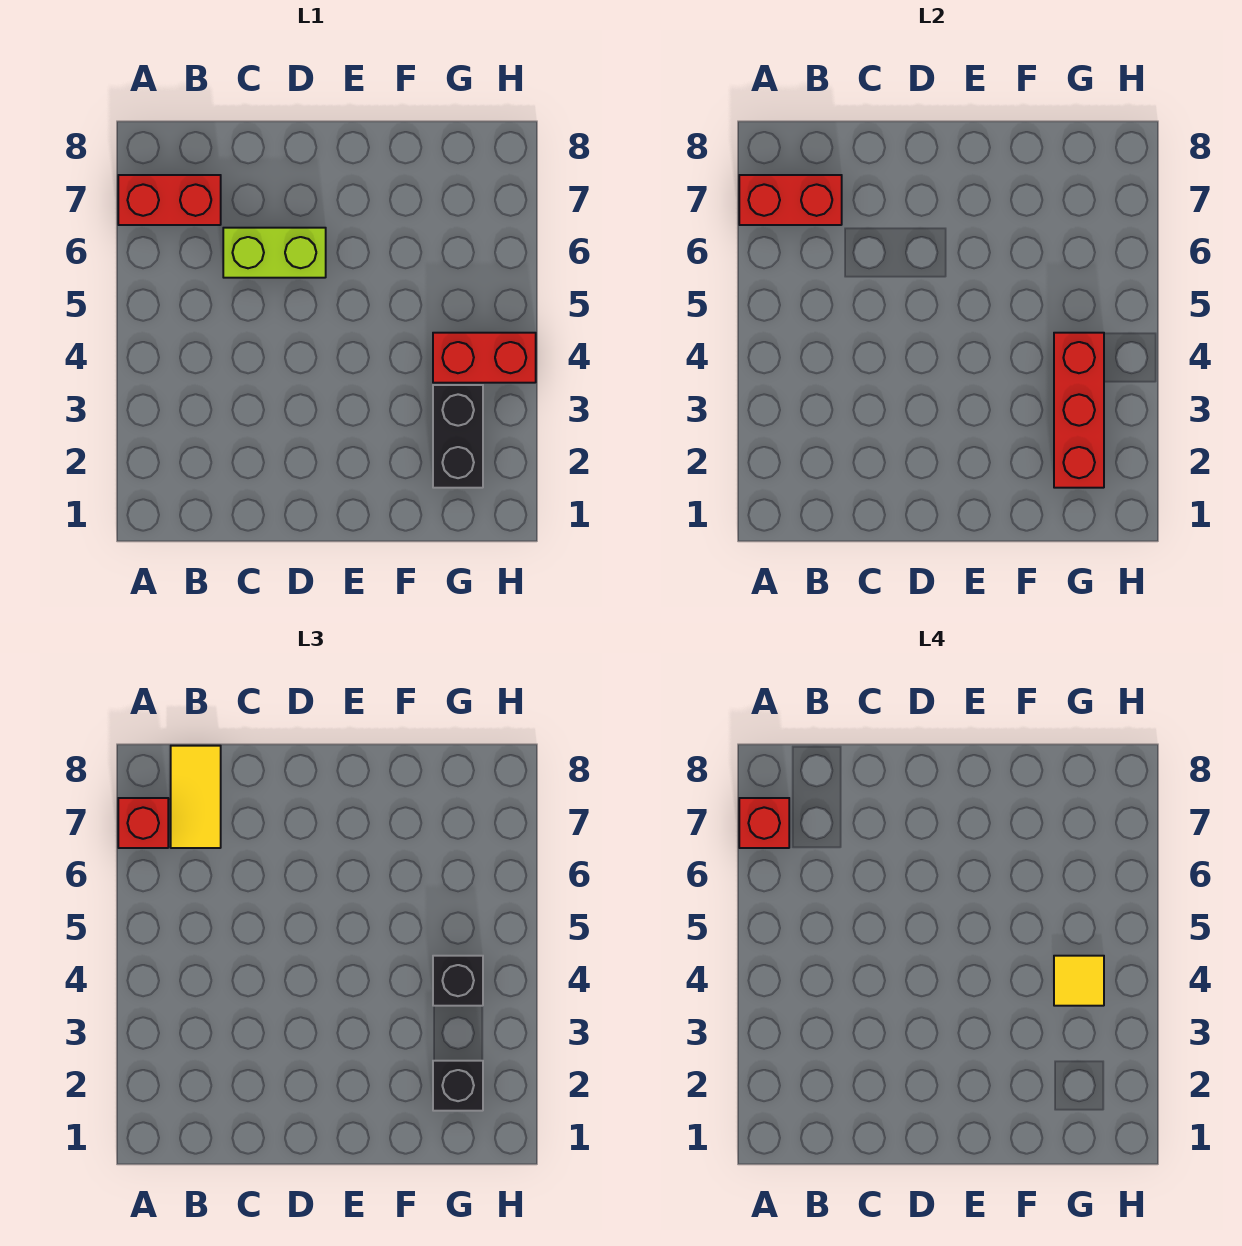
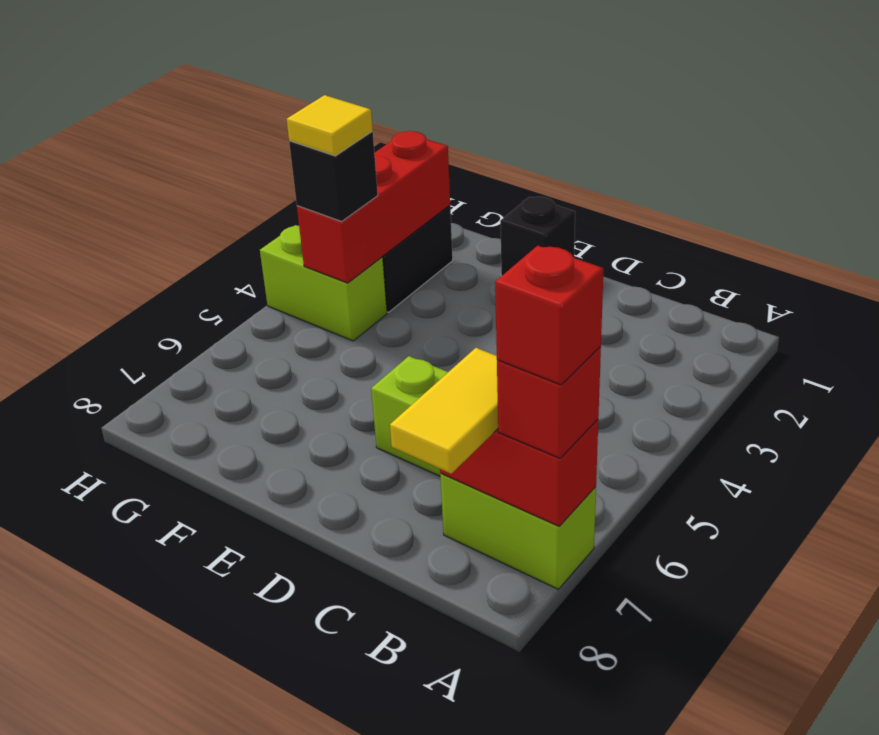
red 1x2 brick [118,175,221,225] -> lime 1x2 brick [440,473,596,589]
black 1x1 brick [433,1061,483,1111] -> black 1x1 brick moved to [500,197,575,276]
red 1x2 brick [433,333,536,383] -> lime 1x2 brick [260,225,387,341]

